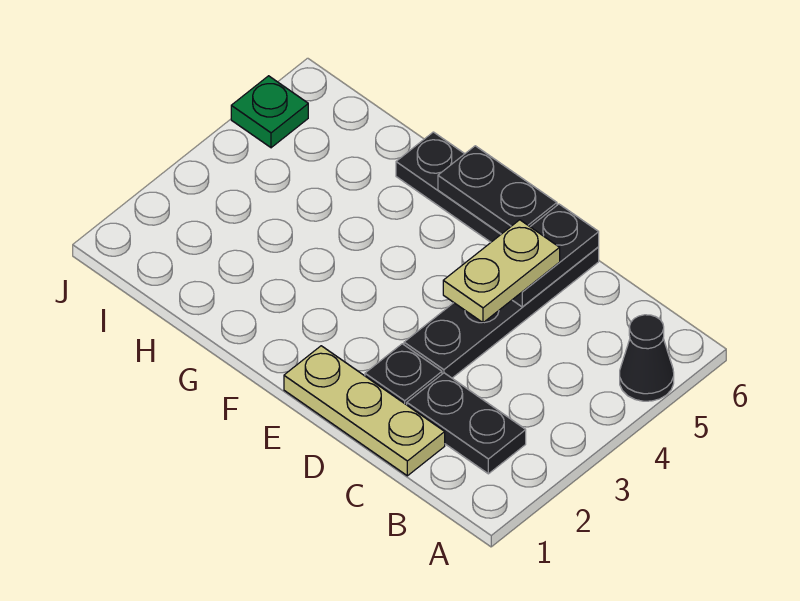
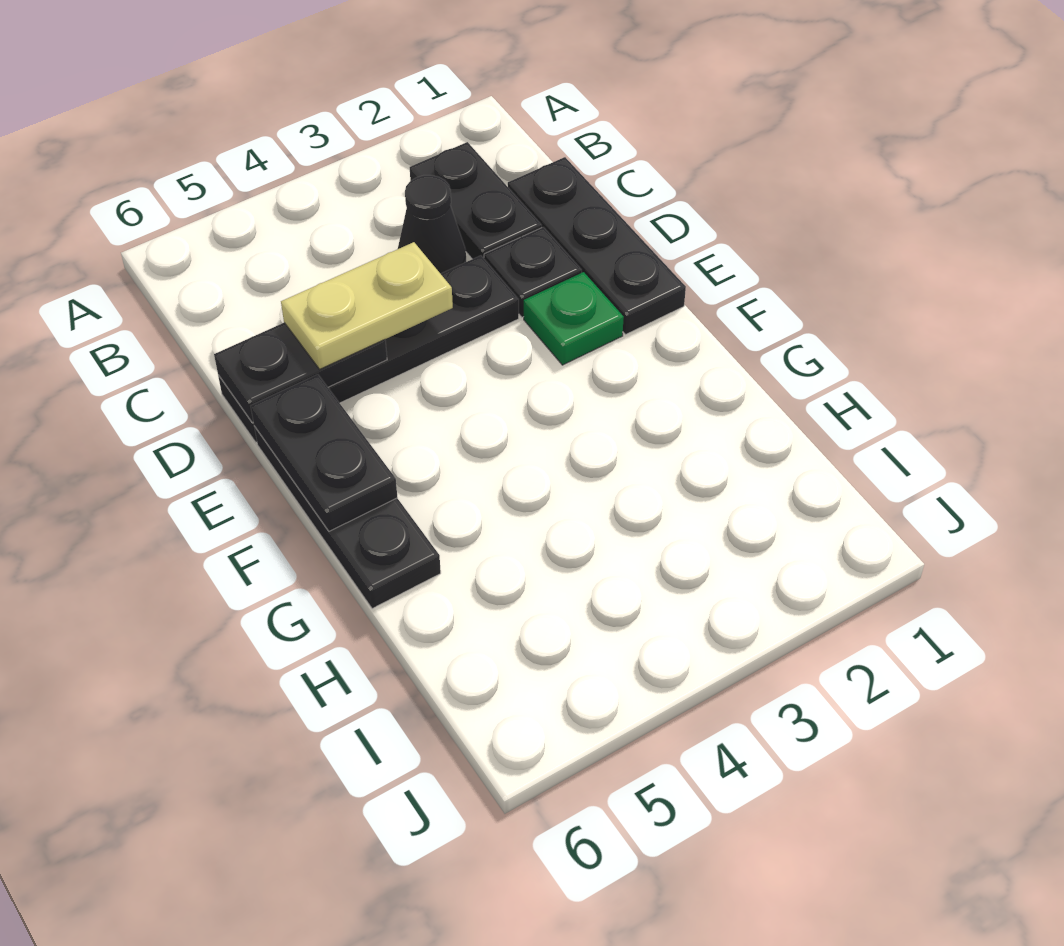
black 1x1 cone [620,315,674,401] -> black 1x1 cone moved to [398,175,466,274]
tan 1x3 plate [284,346,445,476] -> black 1x3 plate [508,157,686,334]
green 1x1 plate [231,76,308,148] -> green 1x1 plate moved to [524,272,624,365]

